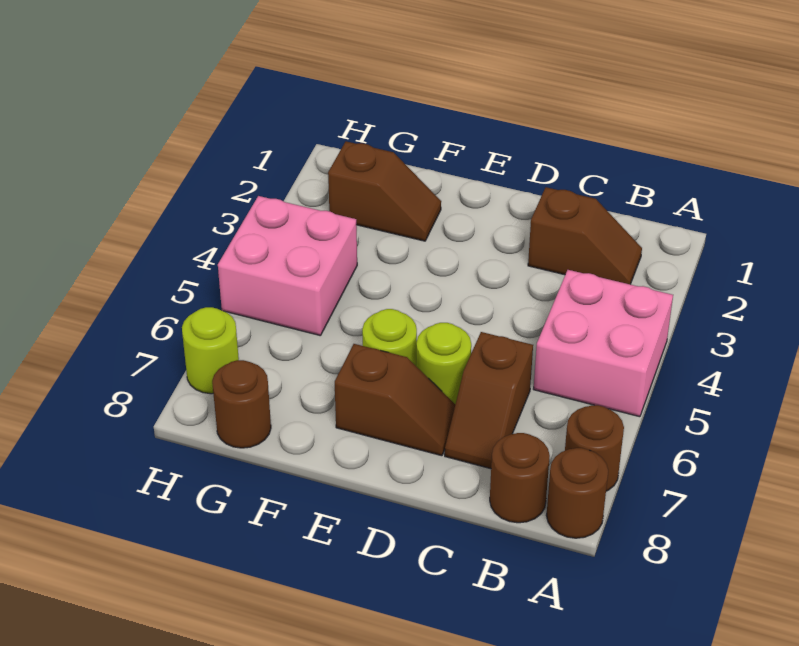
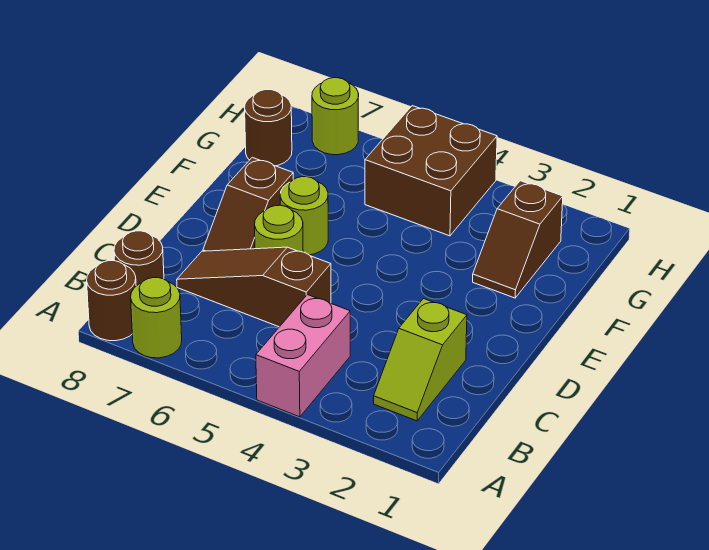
pink 2x2 brick [534,270,673,417] -> pink 1x2 brick [256,295,350,417]
brown 1x1 round brick [565,405,624,491] -> lime 1x1 round brick [131,278,182,358]
brown 1x2 slope [528,187,642,284] -> lime 1x2 slope [374,299,467,421]
brown 1x2 slope [445,332,533,469] -> brown 1x3 slope [177,247,331,327]
pink 2x2 brick [218,196,357,336] -> brown 2x2 brick [365,106,497,236]

